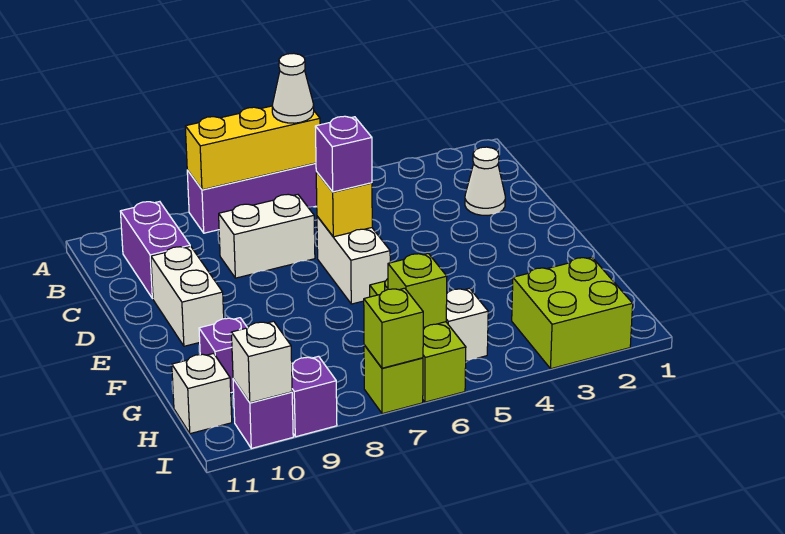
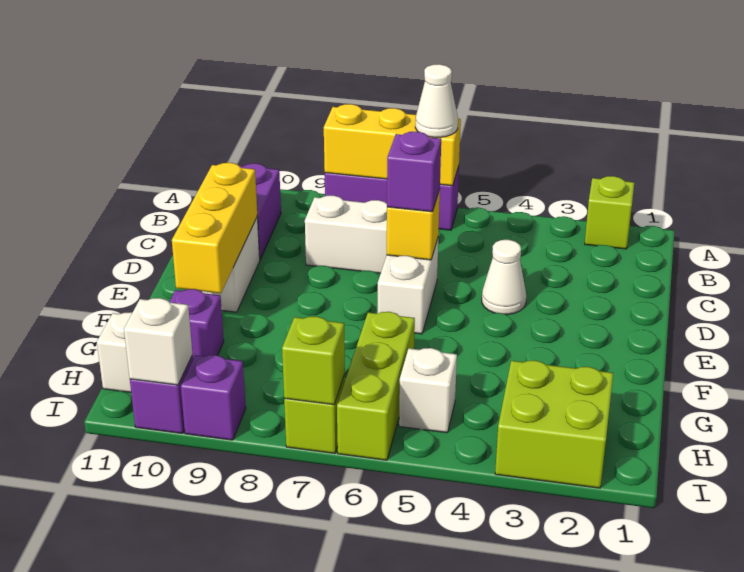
white 1x1 cone [465,147,505,215] -> white 1x1 cone moved to [482,240,526,315]
none -> yellow 1x3 brick [172,163,257,293]
lime 1x1 brick [388,253,447,327] -> lime 1x1 brick moved to [585,176,634,249]

